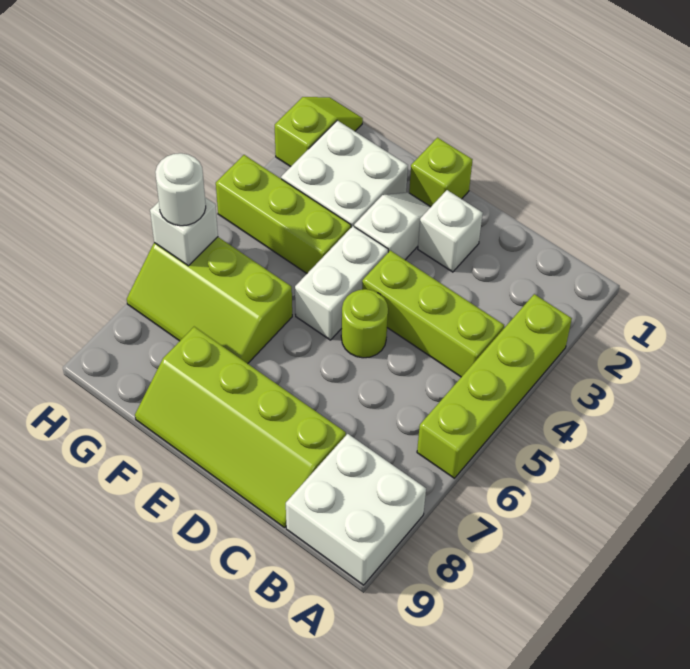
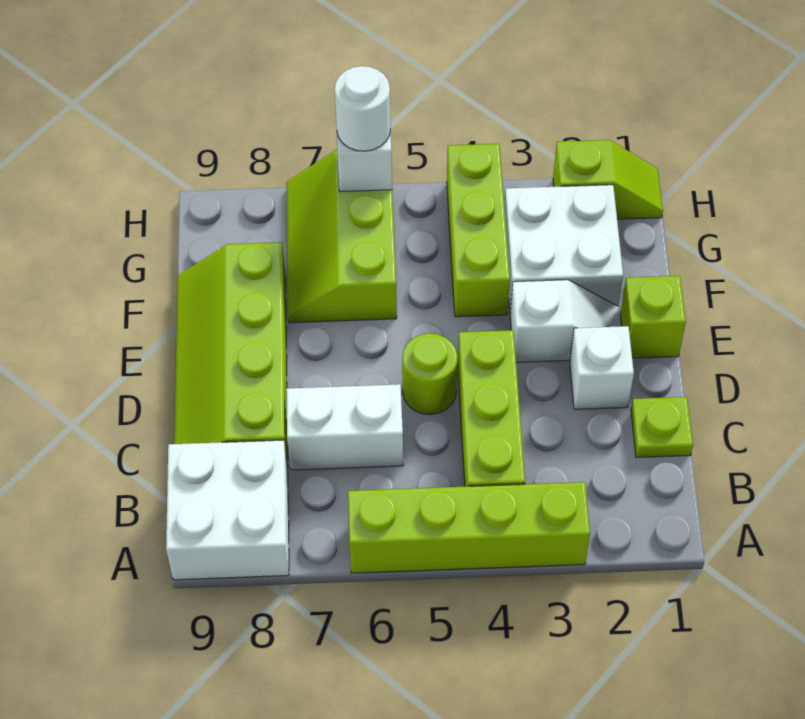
none -> lime 1x1 plate [631,397,693,458]
white 1x2 brick [295,226,388,340] -> white 1x2 brick moved to [286,384,403,470]

